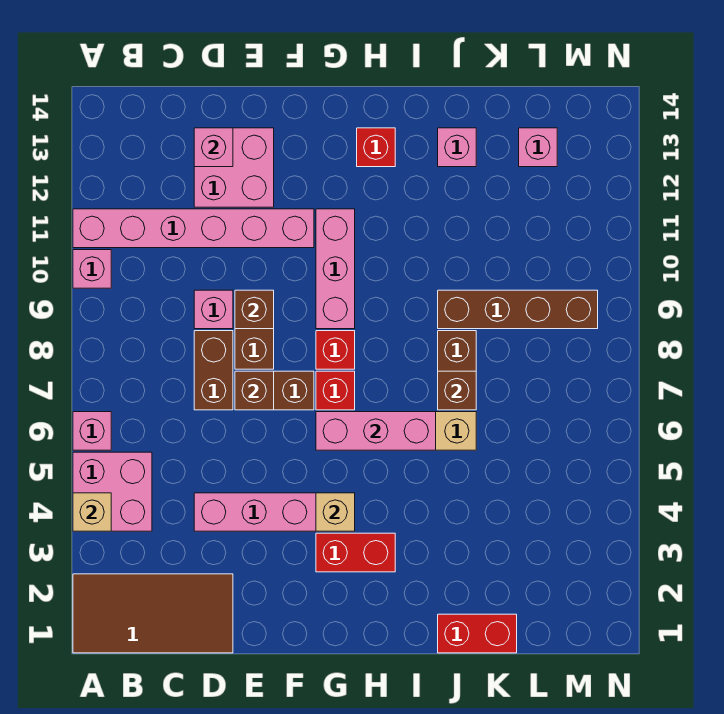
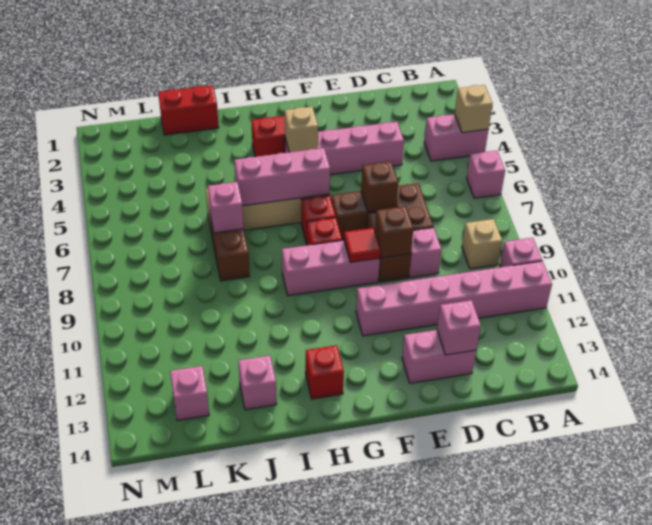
brown 2x4 tile [73,574,233,653] -> none
pink 2x2 brick [73,452,152,531] -> pink 1x2 brick [424,114,488,161]
none -> tan 1x1 brick [462,219,502,269]
pink 2x2 brick [194,128,274,207] -> pink 1x2 brick [402,330,476,383]
none -> red 1x1 tile [344,228,381,262]
pink 1x3 brick [316,209,355,329] -> pink 1x3 brick turned to [282,240,380,296]
brown 1x1 brick [438,371,476,410] -> pink 1x1 brick [208,182,244,233]
brown 1x4 brick [438,290,598,329] -> none

